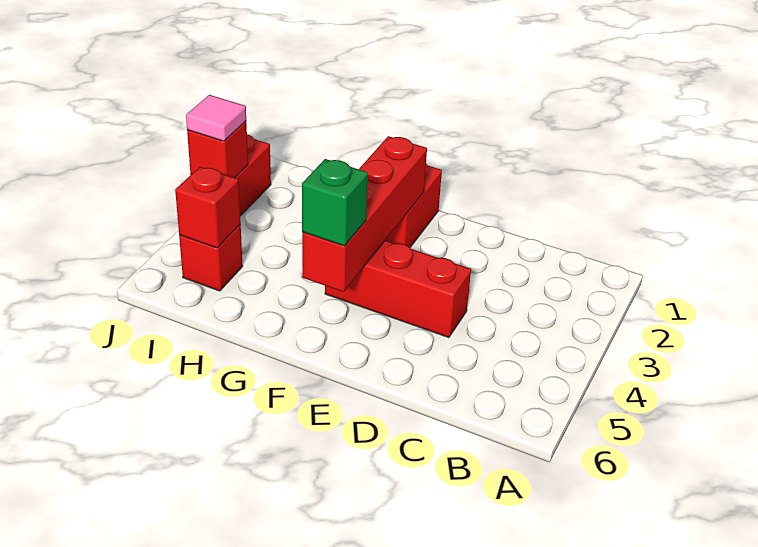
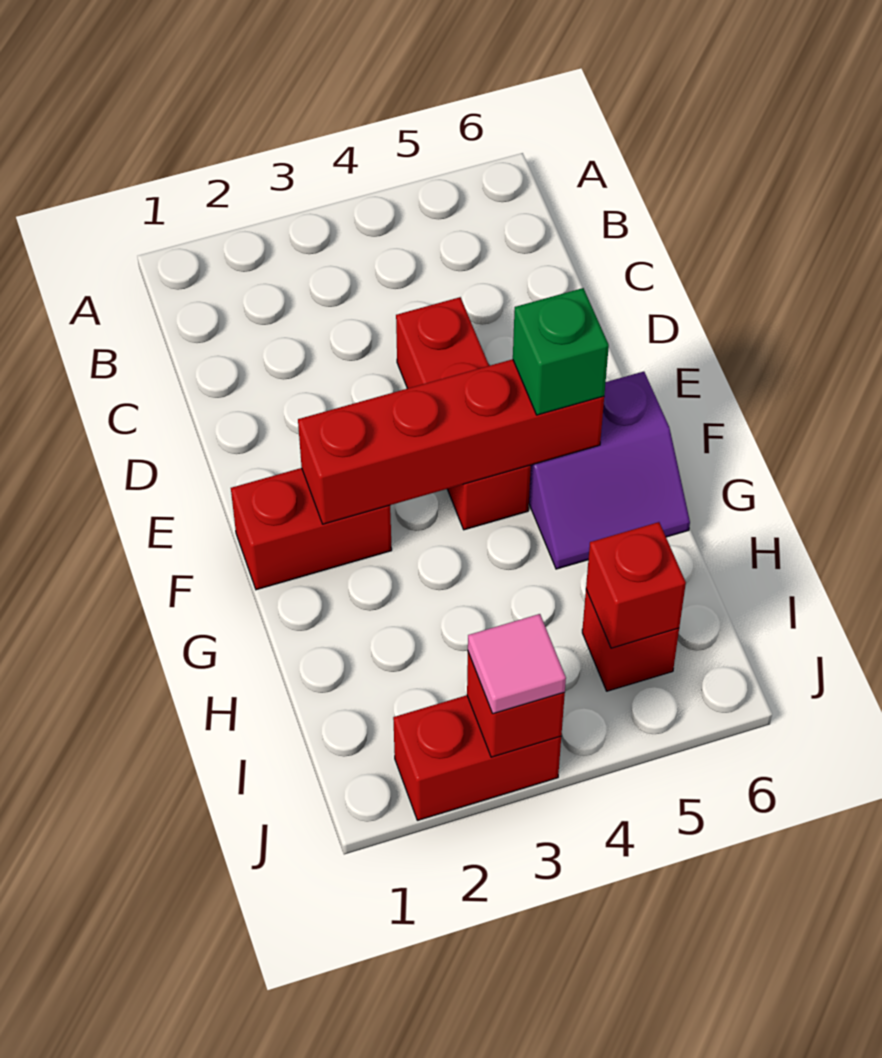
none -> purple 2x2 slope [529,372,690,569]

